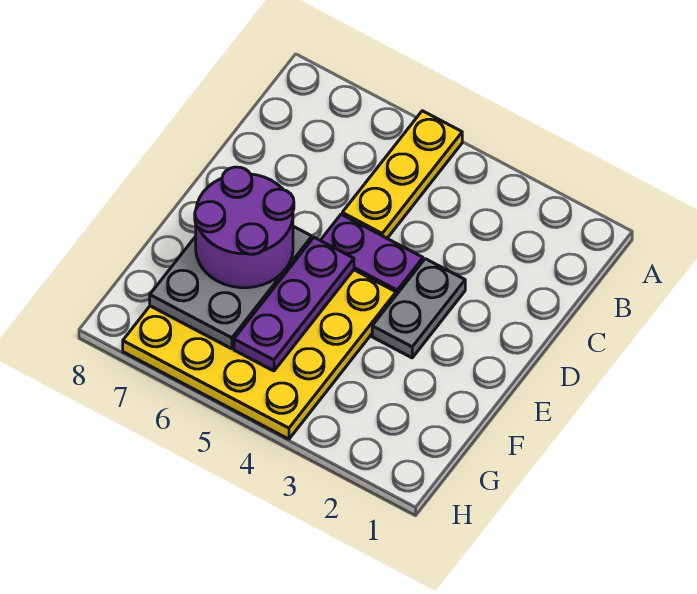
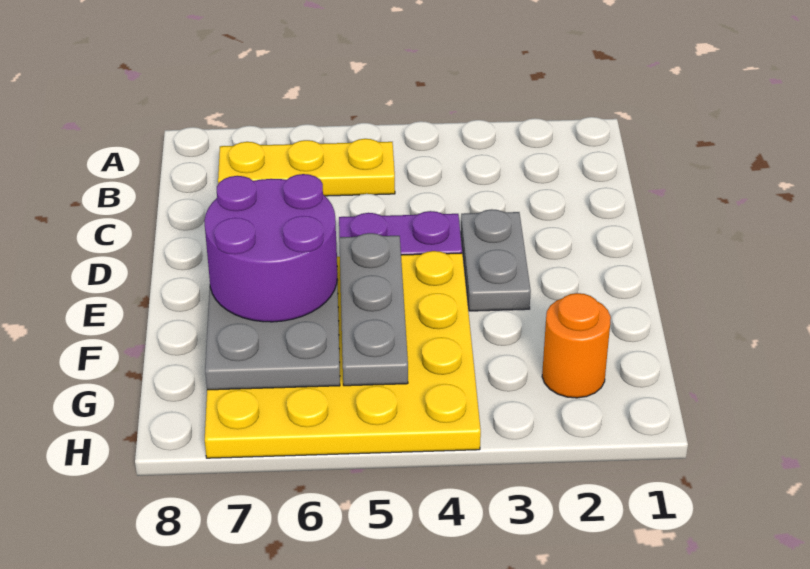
yellow 1x3 plate [342,111,462,238] -> yellow 1x3 plate turned to [218,139,395,196]
purple 1x3 plate [234,237,354,371] -> grey 1x3 plate [339,233,408,386]
none -> orange 1x1 round brick [542,293,611,398]

